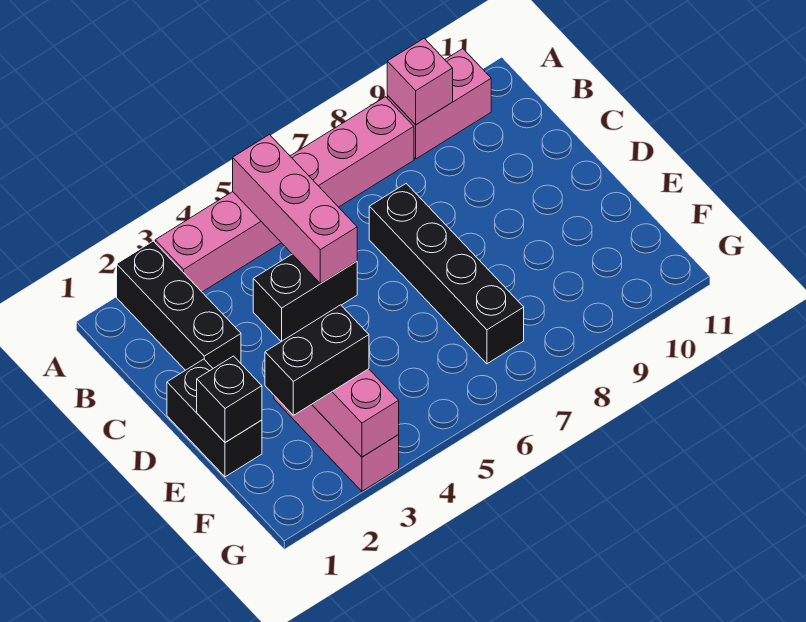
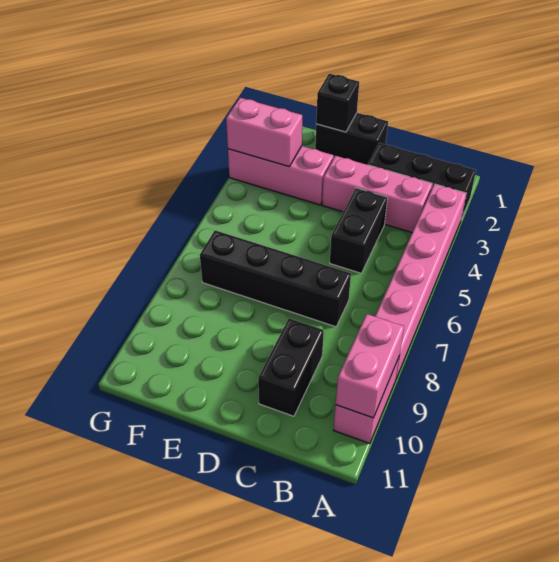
pink 1x3 brick [233,135,357,283] -> pink 1x3 brick moved to [322,156,432,233]
pink 1x1 brick [387,38,453,125] -> pink 1x2 brick [336,314,404,418]
black 1x2 brick [265,305,369,415] -> black 1x2 brick moved to [258,318,324,416]

